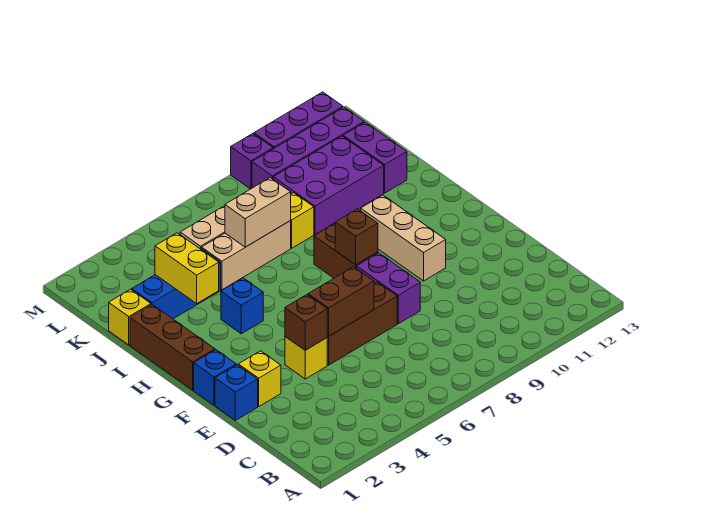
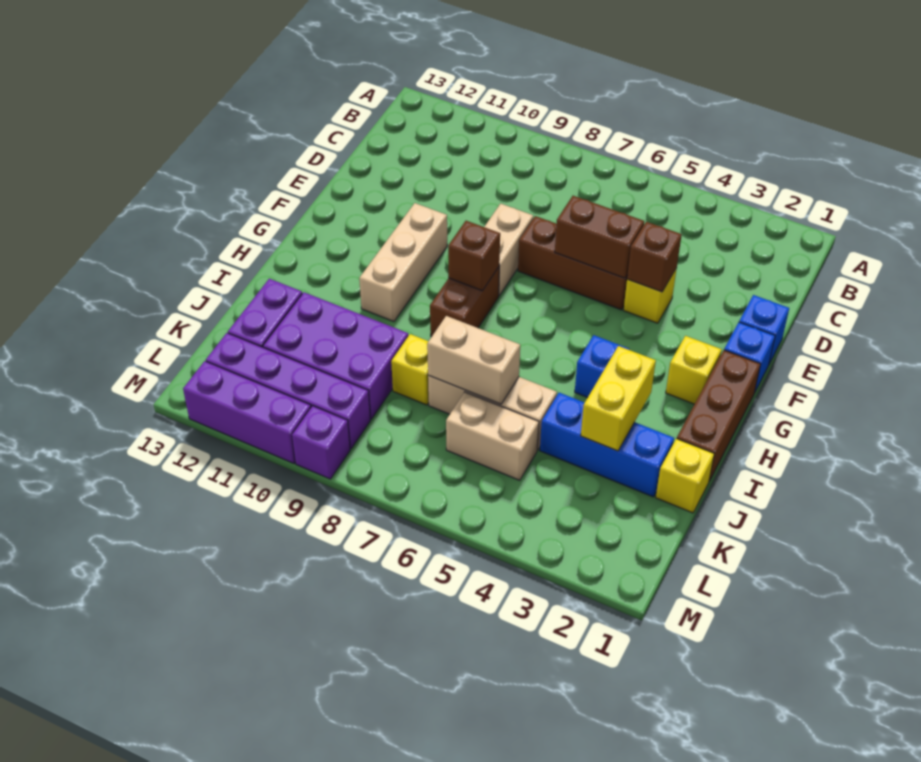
yellow 1x1 brick [238,351,281,406] -> yellow 1x1 brick moved to [666,336,722,404]
purple 1x2 brick [357,253,420,324] -> tan 1x2 brick [484,204,533,296]

